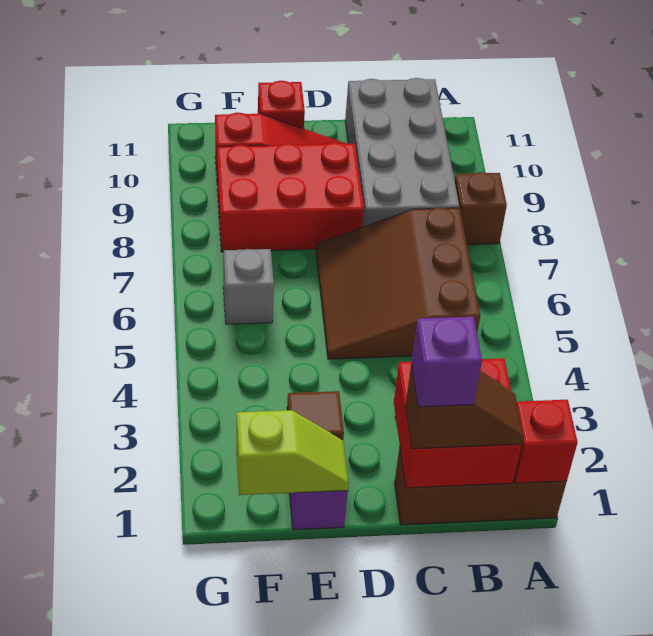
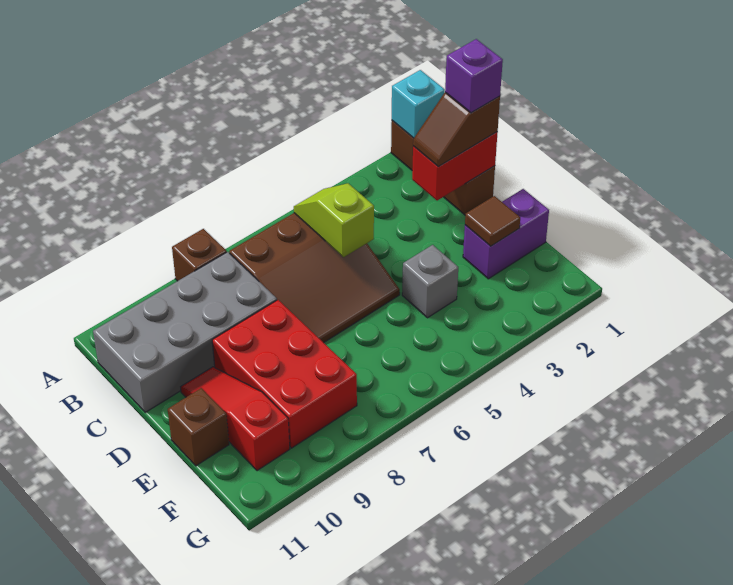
red 1x1 brick [514,400,578,483] -> cyan 1x1 brick [392,70,445,138]
red 2x2 brick [394,358,522,488] -> red 1x2 brick [412,132,498,201]
brown 1x2 slope [405,365,523,449] -> brown 1x2 slope turned to [413,93,500,167]
lime 1x2 slope [236,410,349,495] -> lime 1x2 slope moved to [294,183,374,257]
red 1x1 brick [258,81,305,129] -> brown 1x1 brick [168,388,229,466]
grey 1x1 brick [223,249,274,324] -> grey 1x1 brick moved to [402,245,458,318]

